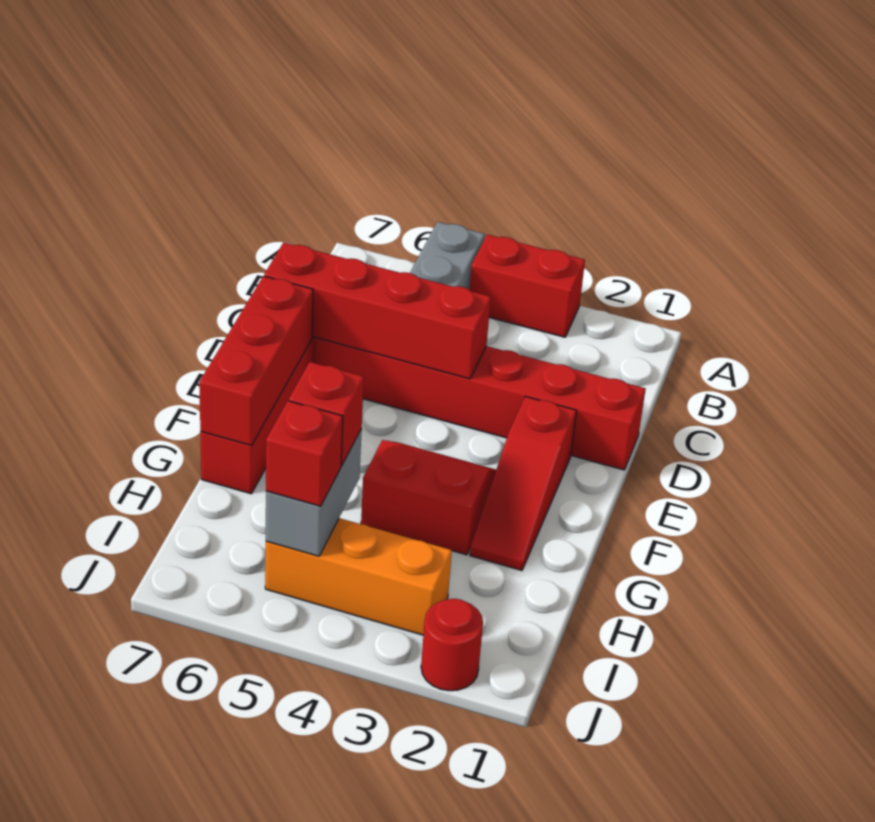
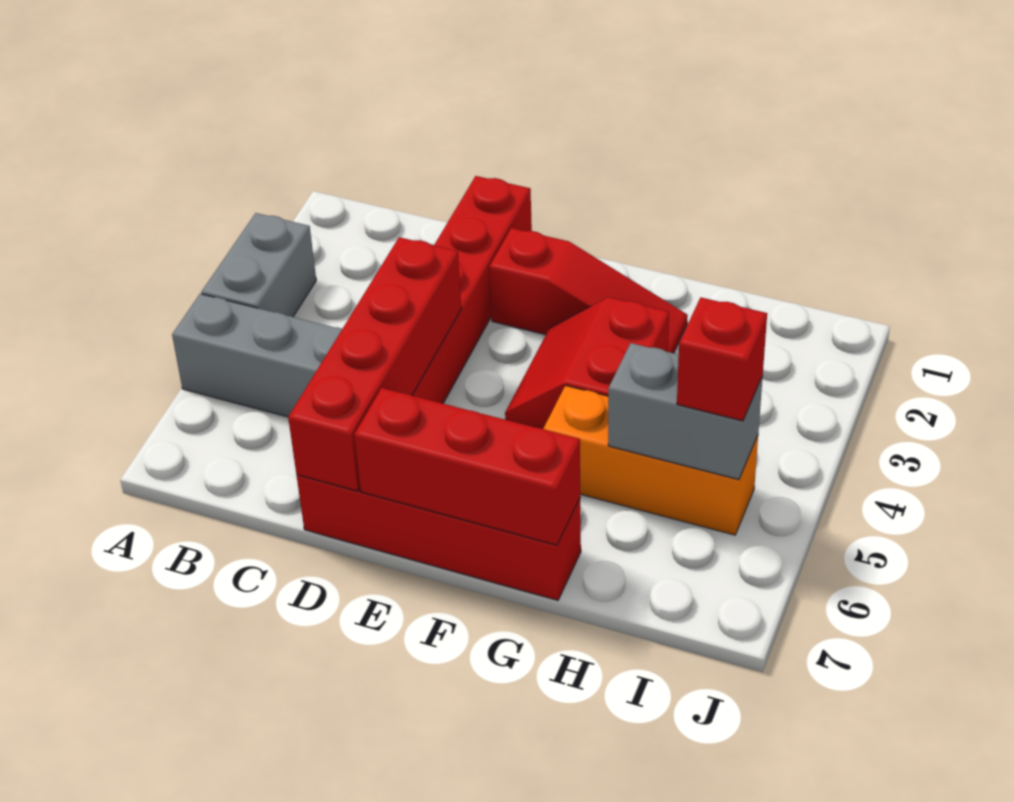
red 1x2 brick [470,235,585,337] -> grey 1x2 brick [201,213,316,317]
red 1x1 brick [289,362,364,465] -> none
orange 1x3 brick [265,518,452,635] -> orange 1x3 brick turned to [543,386,758,535]
red 1x1 round brick [421,599,483,691] -> none

